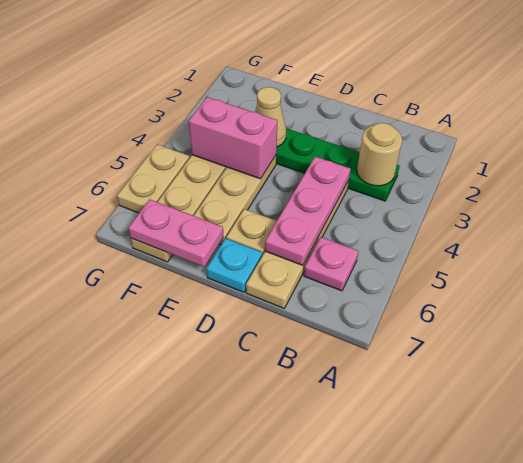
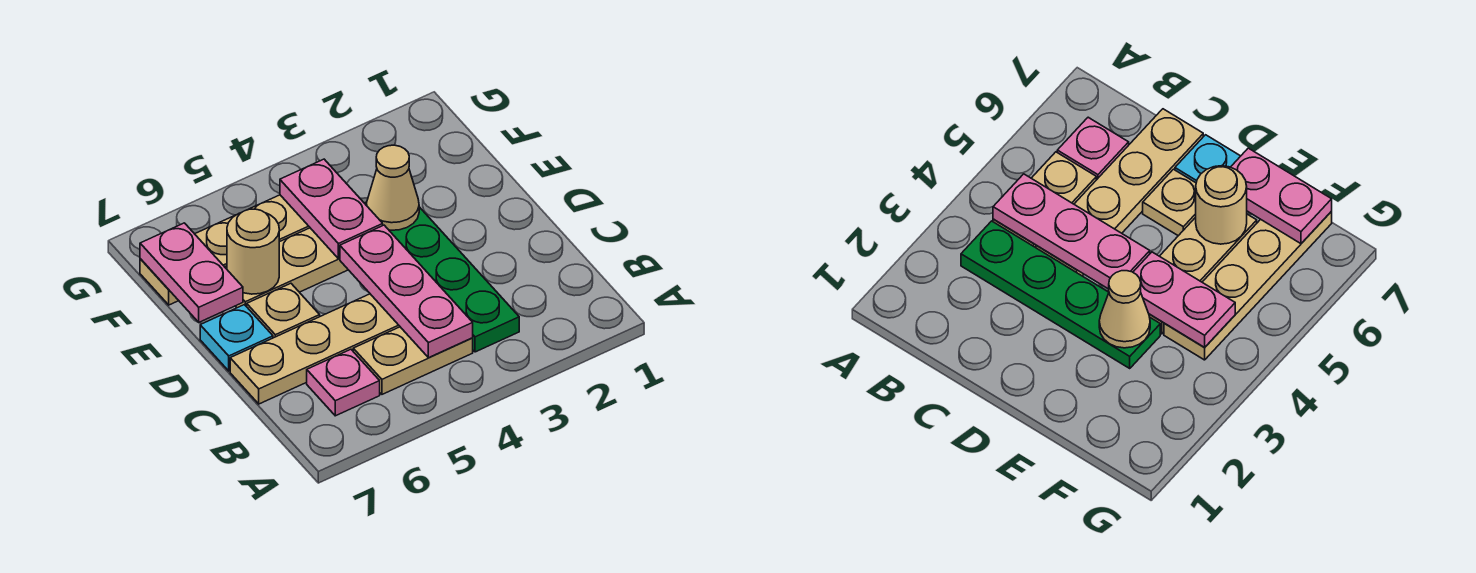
tan 1x1 round brick [357,123,402,186] -> tan 1x1 round brick moved to [227,209,279,294]
pink 1x3 plate [265,157,351,265] -> pink 1x3 plate turned to [340,225,473,358]
pink 1x2 brick [189,97,278,179] -> pink 1x2 plate [280,159,383,259]
tan 1x2 plate [117,144,189,213] -> tan 1x2 plate moved to [353,327,473,394]

